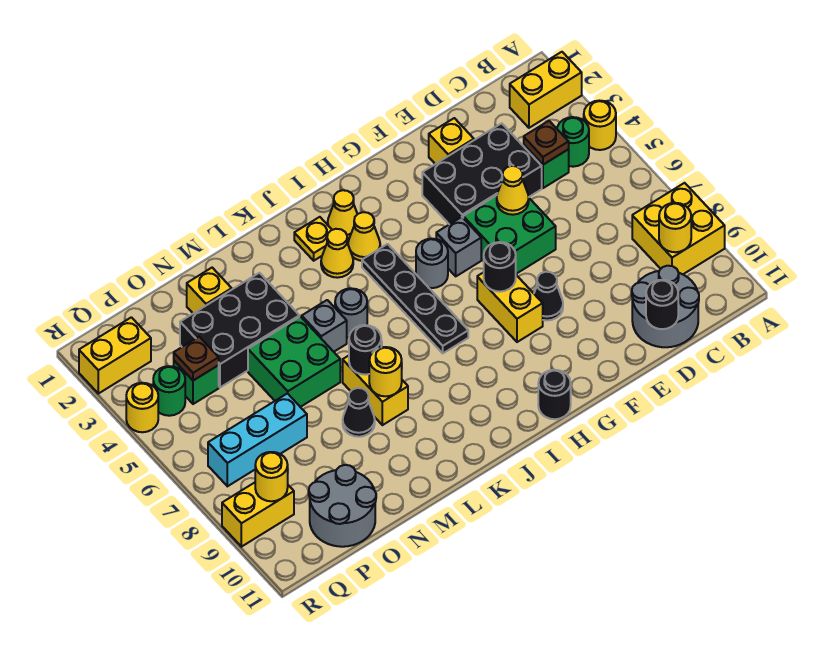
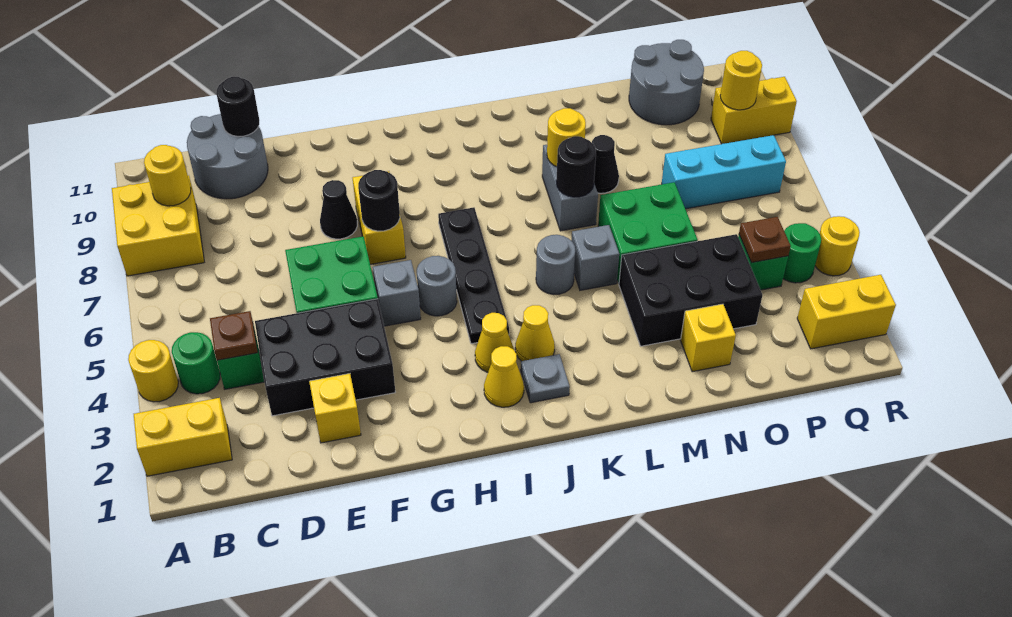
yellow 1x1 cone [497,166,529,215] -> none
black 1x1 round brick [538,370,571,419] -> none
yellow 1x1 plate [294,217,332,261] -> grey 1x1 plate [521,354,570,403]
yellow 1x2 brick [343,356,408,425] -> grey 1x2 brick [542,145,598,231]

